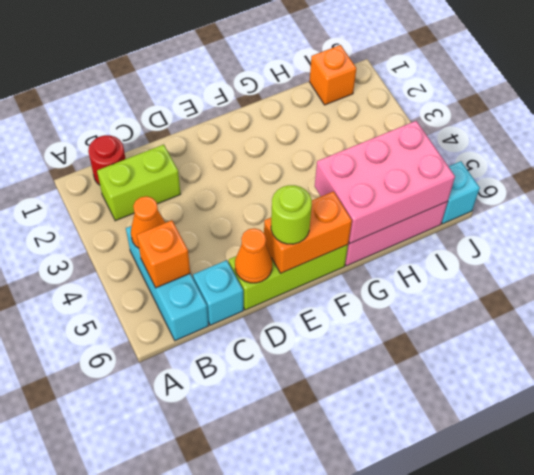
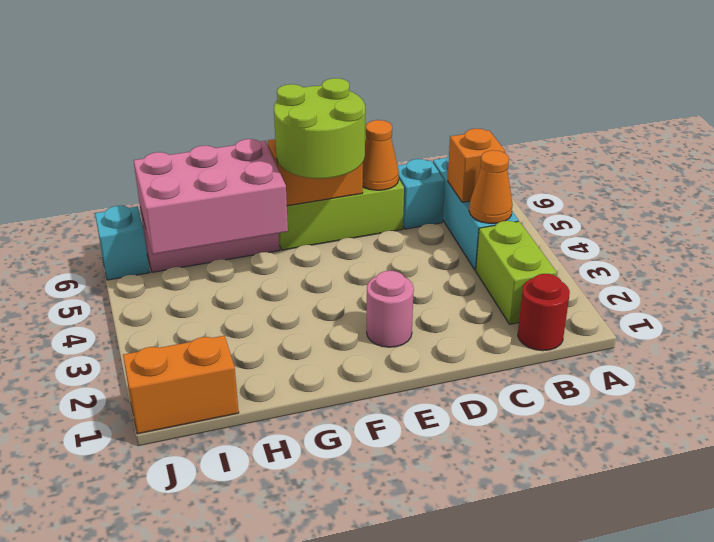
lime 1x2 brick [97,145,181,221] -> lime 1x2 brick turned to [476,221,557,324]
none -> pink 1x1 round brick [367,271,414,347]
lime 1x1 round brick [271,185,312,244] -> lime 2x2 round brick [274,78,365,179]
orange 1x1 brick [309,45,356,105] -> orange 1x2 brick [123,336,239,434]

